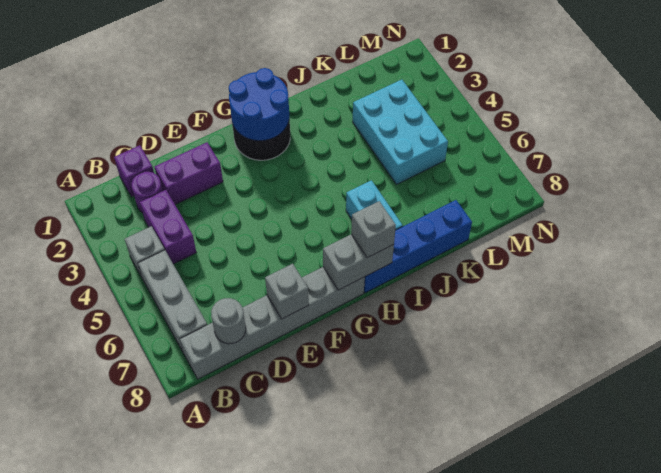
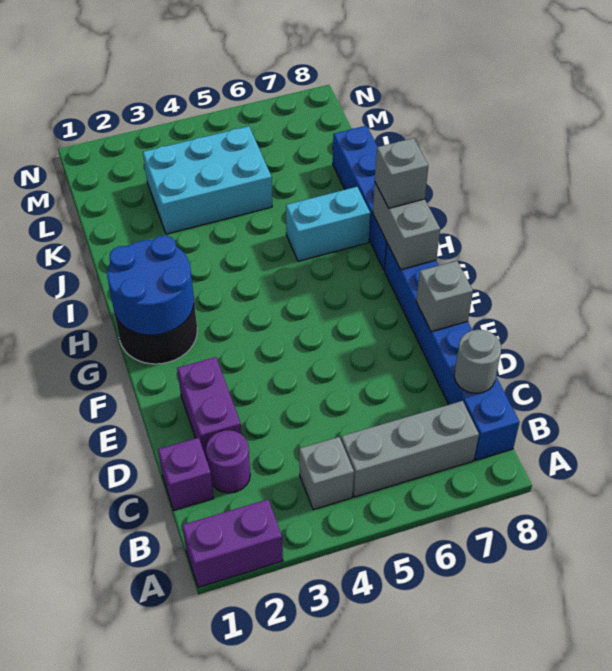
grey 1x6 brick [180,267,365,379] -> blue 1x6 brick [384,244,520,460]
purple 1x2 brick [140,190,196,264] -> purple 1x2 brick moved to [182,499,283,587]

